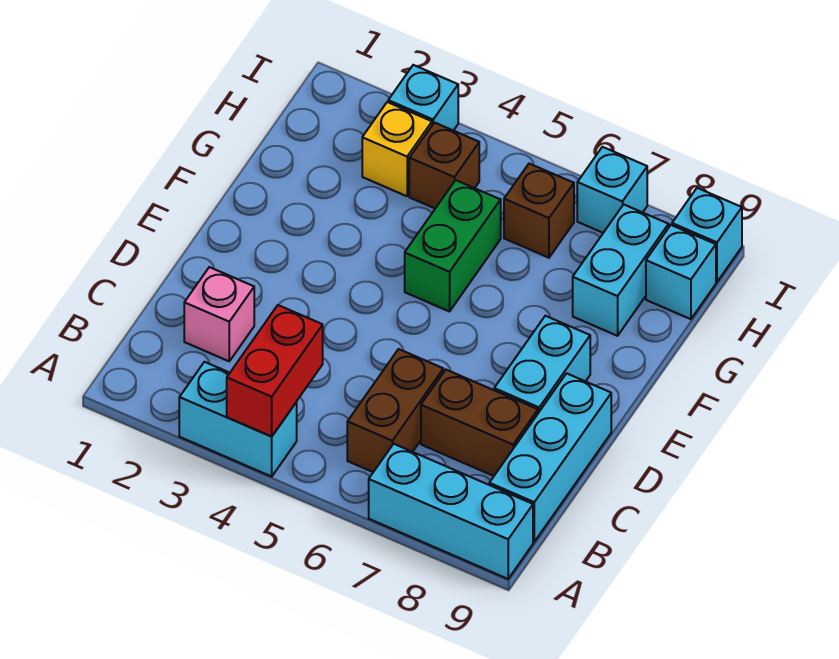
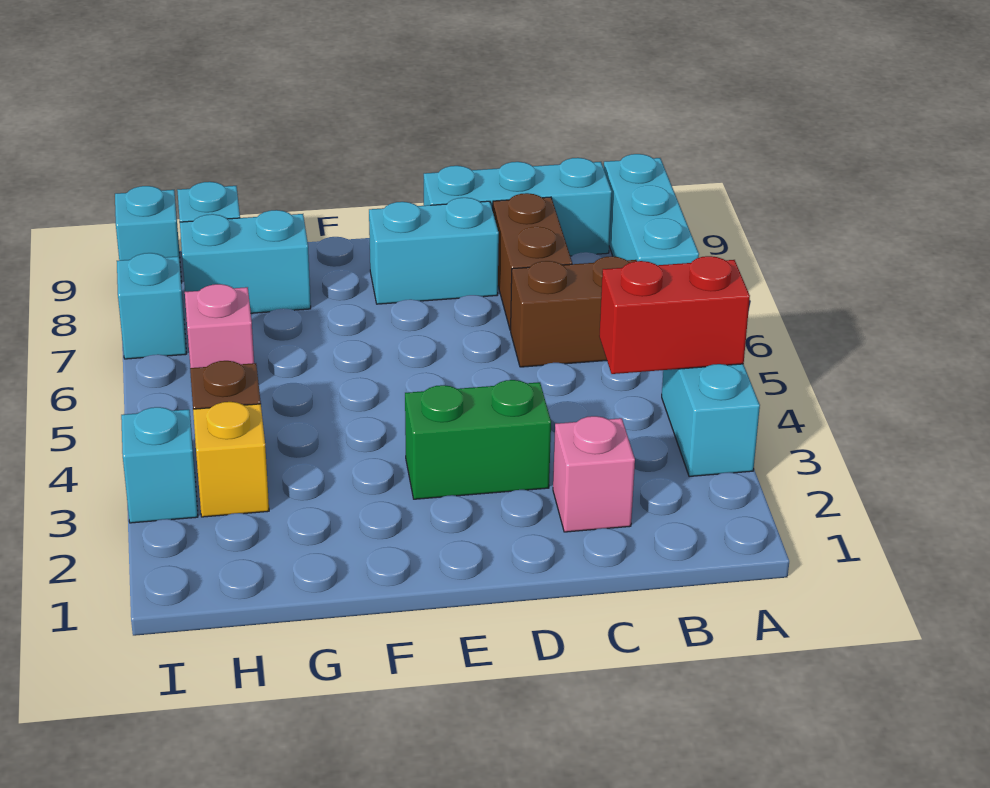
green 1x2 brick [405,180,501,312] -> green 1x2 brick moved to [405,380,551,499]
brown 1x1 brick [504,164,574,258] -> pink 1x1 brick [185,284,254,368]

